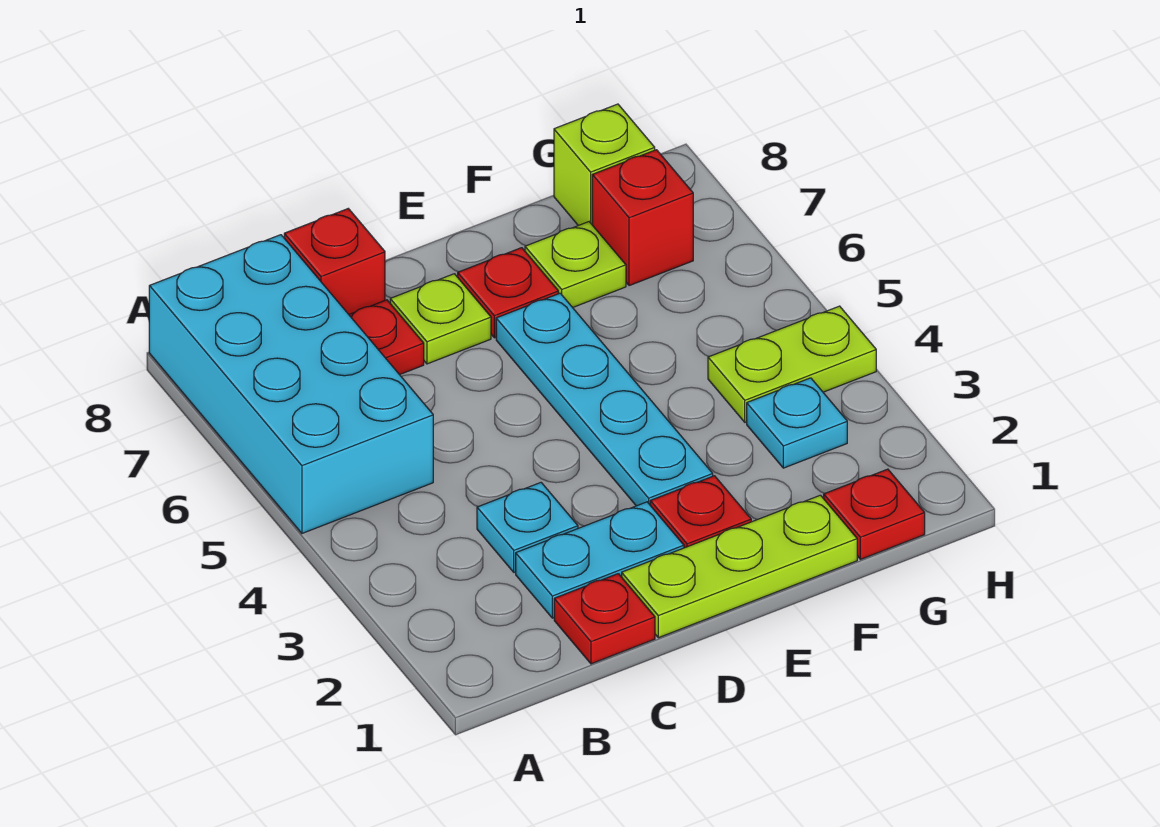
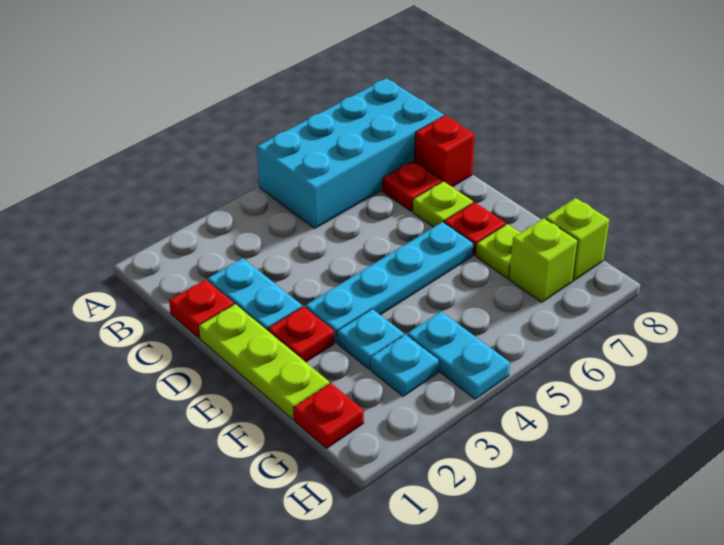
cyan 1x1 plate [477,483,578,572] -> cyan 1x1 plate moved to [337,309,404,369]
lime 1x2 plate [708,306,876,422] -> cyan 1x2 plate [407,312,510,399]
red 1x1 brick [592,150,693,286] -> lime 1x1 brick [509,218,578,302]

